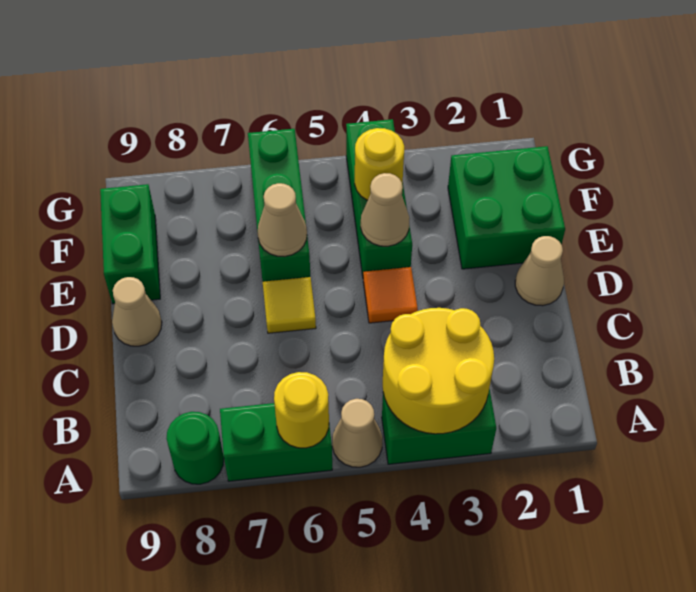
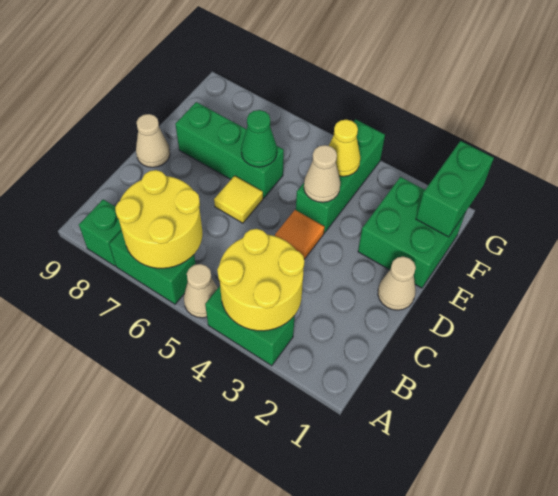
yellow 1x1 round brick [274,372,329,448] -> yellow 2x2 round brick [115,170,203,268]
green 1x1 round brick [166,412,224,484] -> green 1x1 brick [79,199,122,266]
green 1x3 brick [248,129,310,282] -> green 1x3 brick turned to [175,102,284,198]
tan 1x1 cone [258,183,307,257] -> green 1x1 cone [241,110,277,167]
green 1x2 brick [100,184,160,304] -> green 1x2 brick moved to [416,141,494,237]
yellow 1x1 round brick [355,128,404,200] -> yellow 1x1 cone [329,120,360,177]

